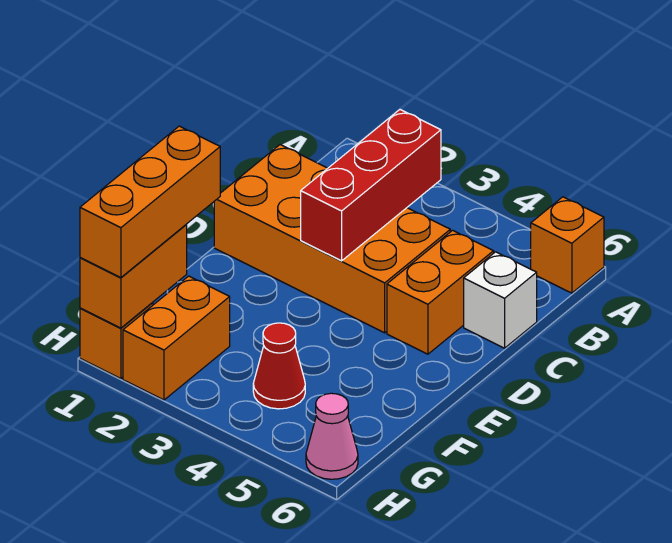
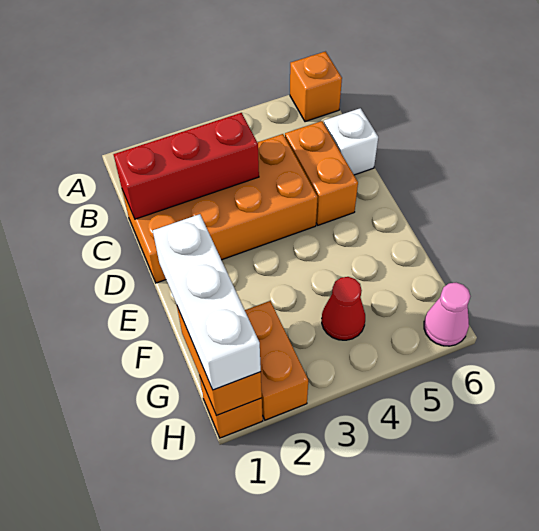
red 1x3 brick [301,110,441,261] -> red 1x3 brick turned to [113,113,259,219]
orange 1x3 brick [80,126,220,278] -> white 1x3 brick [153,214,261,390]

